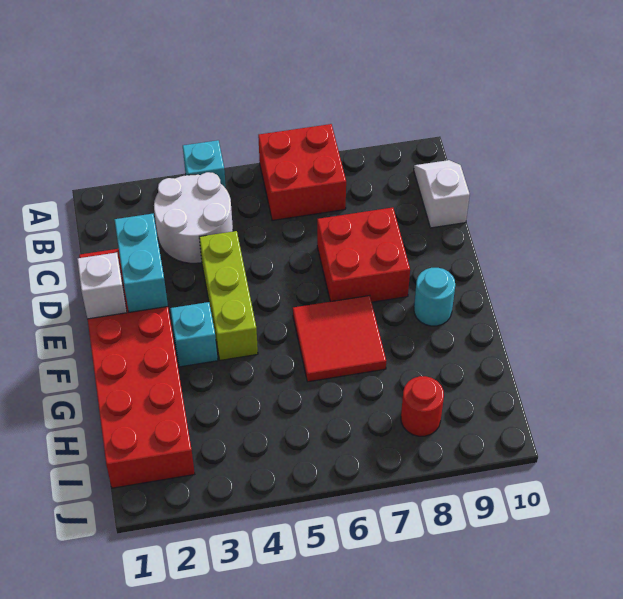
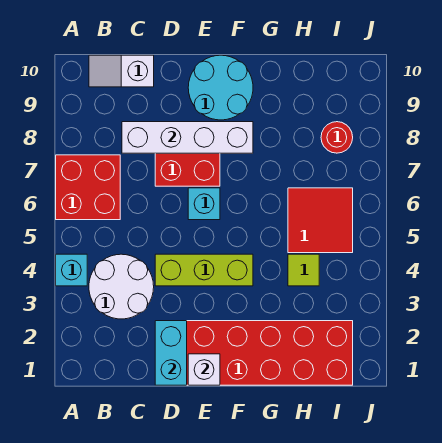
none -> white 1x4 brick [122,122,253,153]
cyan 1x2 brick [114,214,168,312] -> cyan 1x2 brick turned to [155,321,187,385]
cyan 1x1 brick [170,302,218,367] -> cyan 1x1 brick moved to [188,188,220,220]
red 2x2 tile [293,296,386,382] -> red 2x2 tile moved to [288,188,353,253]
cyan 1x1 round brick [414,268,455,326] -> cyan 2x2 round brick [188,55,253,120]
none -> lime 1x1 tile [288,254,319,286]

